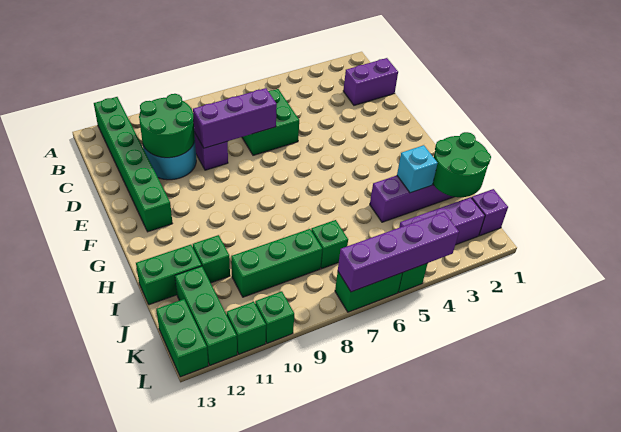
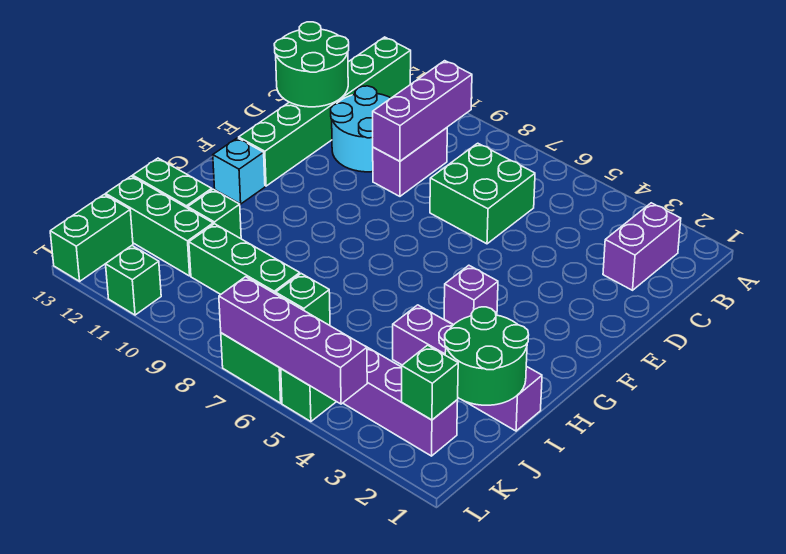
purple 1x2 brick [343,58,398,105] -> purple 1x2 brick turned to [603,203,681,290]
green 2x2 round brick [139,94,195,158] -> green 2x2 round brick moved to [274,22,349,107]
purple 1x3 brick [193,88,277,148] -> purple 1x3 brick turned to [373,61,472,161]
cyan 1x1 brick [397,145,438,193] -> cyan 1x1 brick moved to [213,138,265,204]
green 1x3 brick [175,266,237,365] -> green 1x3 brick turned to [106,176,213,276]
purple 1x1 brick [472,189,508,236] -> purple 1x1 brick moved to [444,265,498,325]
green 1x1 brick [255,291,294,343] -> green 1x1 brick moved to [402,345,458,420]

